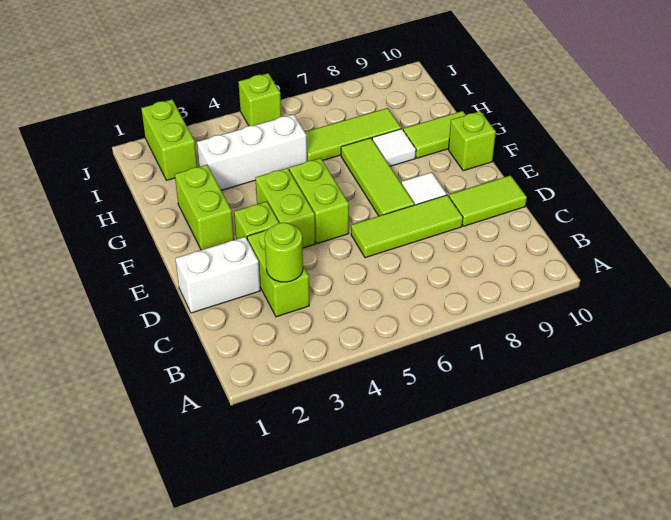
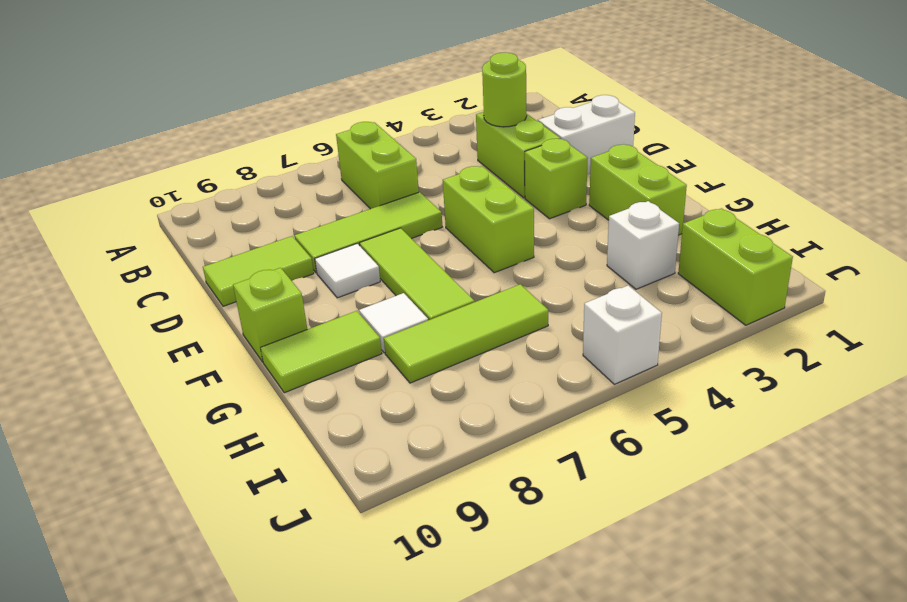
lime 1x2 brick [256,168,315,248] -> lime 1x2 brick moved to [336,122,419,209]
white 1x3 brick [197,114,307,190] -> white 1x1 brick [607,201,679,289]
lime 1x1 brick [239,73,281,126] -> white 1x1 brick [583,285,662,384]

